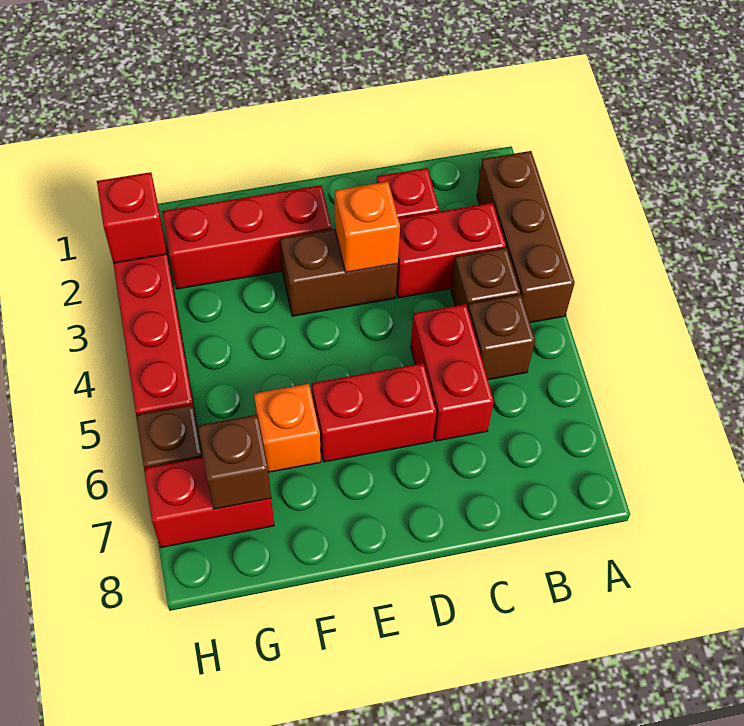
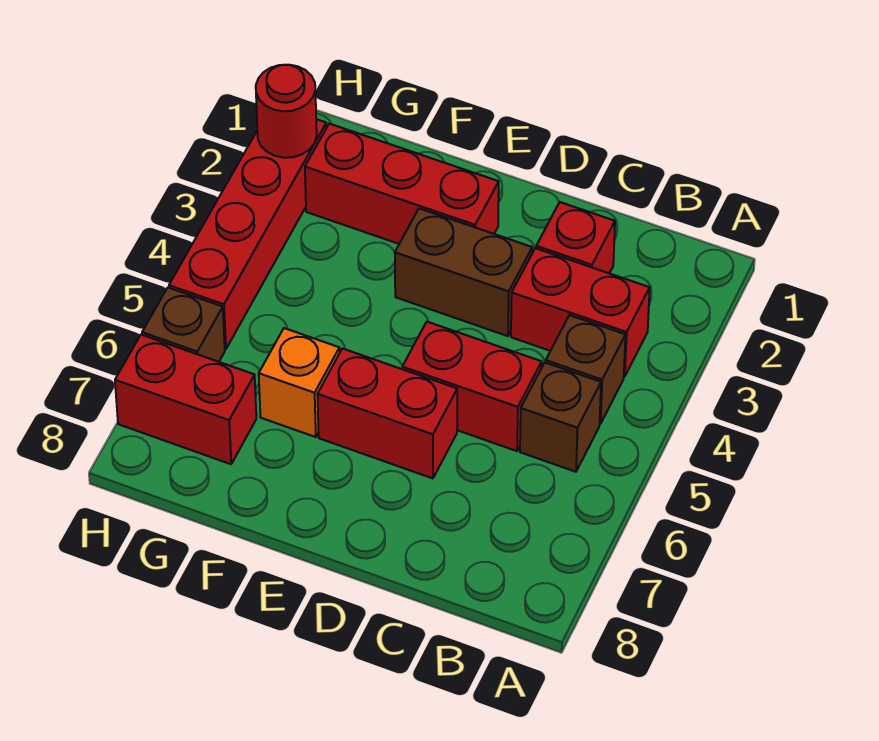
brown 1x3 brick [477,151,575,323] -> none
red 1x2 brick [411,304,494,441] -> red 1x2 brick turned to [402,322,542,451]
orange 1x1 brick [335,182,400,272] -> none
brown 1x1 brick [198,415,271,509] -> none
red 1x1 brick [97,172,167,263] -> red 1x1 round brick [256,65,317,158]

